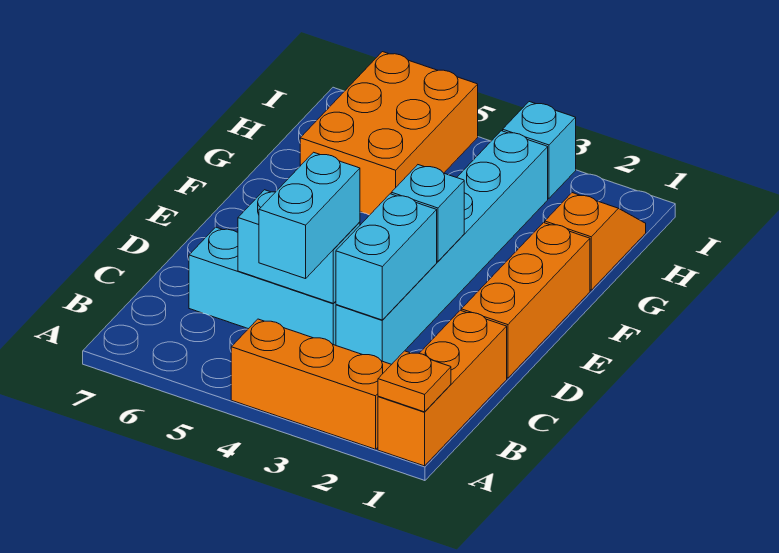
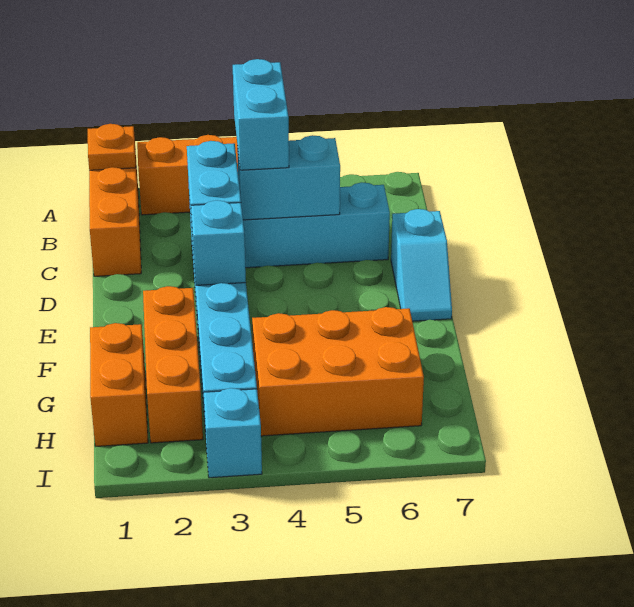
orange 1x3 brick [461,222,590,378] -> orange 1x3 brick moved to [143,286,203,443]
none -> cyan 1x2 slope [391,209,452,321]
orange 1x2 slope [545,193,646,290] -> orange 1x2 brick [90,323,148,446]
orange 2x3 brick [300,52,478,215] -> orange 2x3 brick turned to [252,307,424,436]

